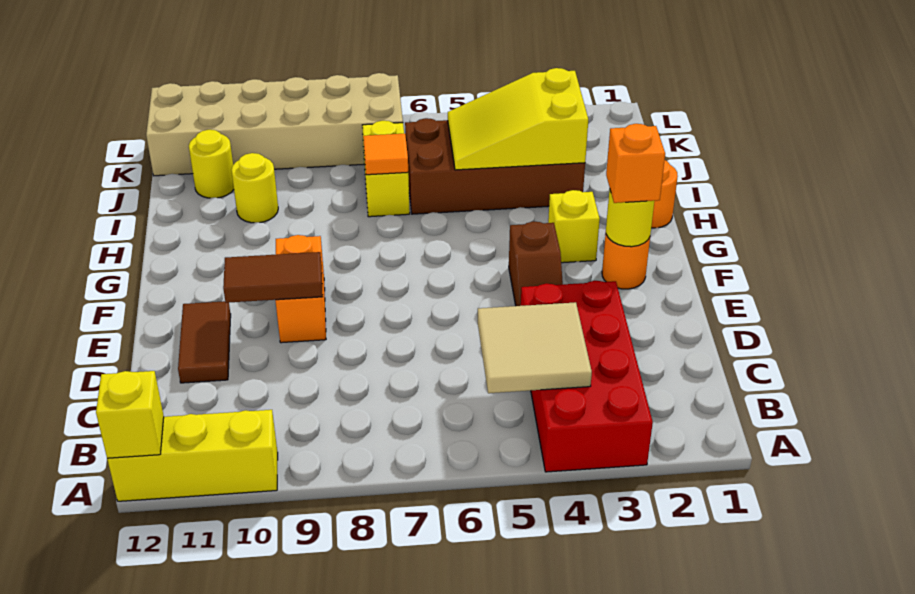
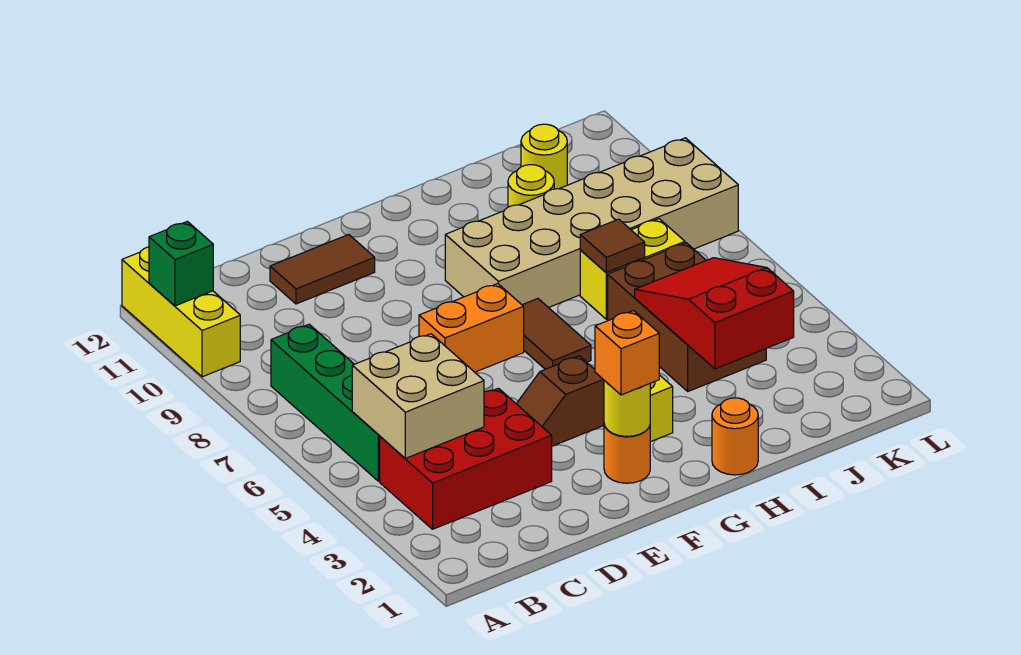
red 2x4 brick [521,281,653,472] -> red 2x3 brick [380,388,552,529]
none -> green 1x1 brick [149,221,213,306]
yellow 1x1 brick [96,371,164,459] -> none
tan 2x2 tile [478,302,592,393] -> tan 2x2 brick [352,334,484,458]
none -> green 1x4 brick [271,324,380,481]
orange 1x2 brick [275,235,326,343] -> orange 1x2 brick moved to [419,284,524,372]
brown 1x2 tile [223,252,323,303] -> brown 1x2 tile moved to [523,299,591,369]
brown 2x4 brick [405,118,585,214] -> brown 2x3 brick [608,243,766,391]
yellow 2x3 slope [448,68,588,170] -> red 2x3 slope [635,258,794,369]
orange 1x1 tile [363,134,408,175] -> brown 1x1 tile [580,219,645,272]
tan 2x6 brick [146,73,403,176] -> tan 2x6 brick turned to [445,138,738,308]

